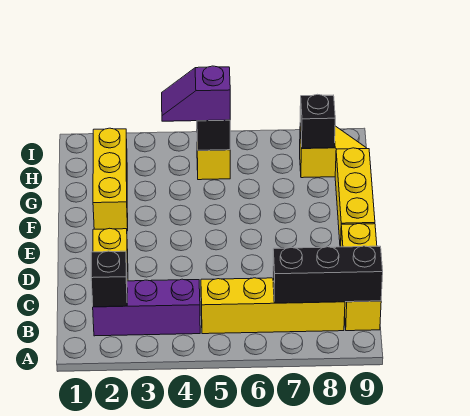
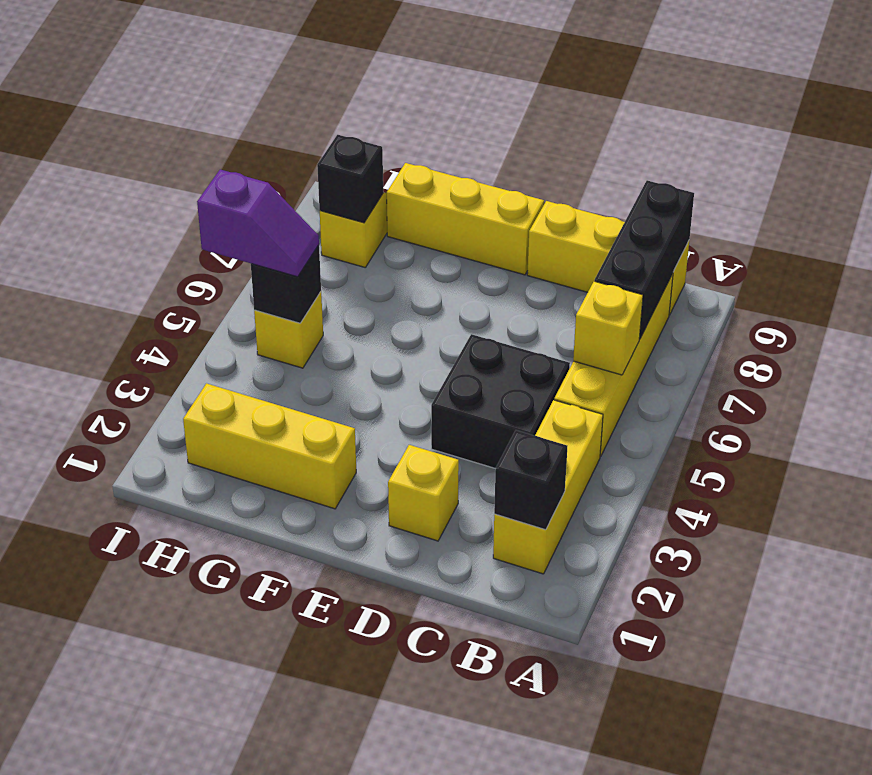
purple 1x3 brick [93,279,200,336] -> yellow 1x3 brick [493,400,603,574]
none -> yellow 1x1 brick [573,281,643,375]
none -> black 2x2 brick [431,334,570,469]
purple 1x2 slope [162,66,230,121] -> purple 1x2 slope turned to [197,169,319,277]

